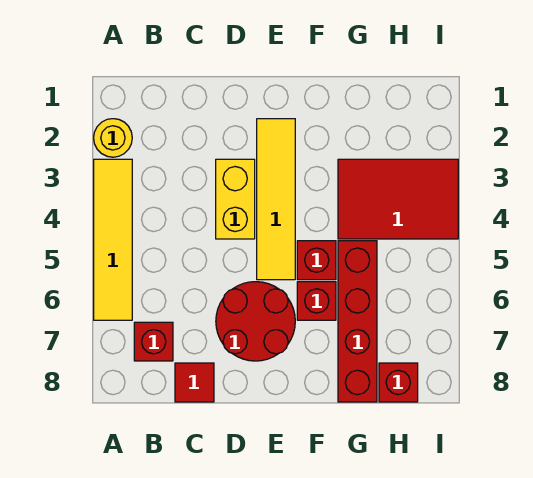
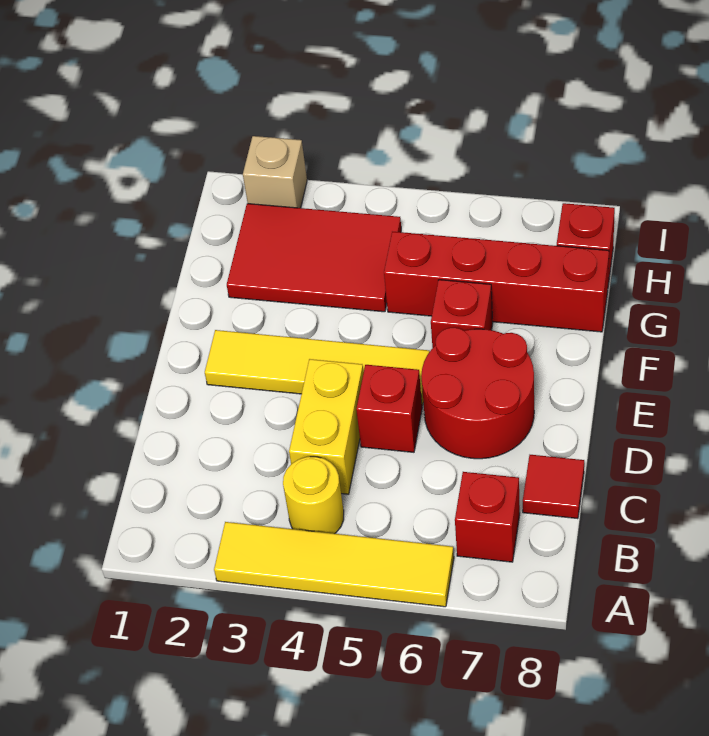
yellow 1x1 round brick [94,119,132,157] -> yellow 1x1 round brick moved to [283,457,344,534]
yellow 1x2 brick [216,159,255,239] -> yellow 1x2 brick turned to [289,359,364,494]
red 1x1 brick [297,241,336,280] -> red 1x1 brick moved to [356,365,422,452]
red 2x3 tile [338,159,458,239] -> red 2x3 tile turned to [227,204,401,312]
none -> tan 1x1 brick [243,136,307,208]

